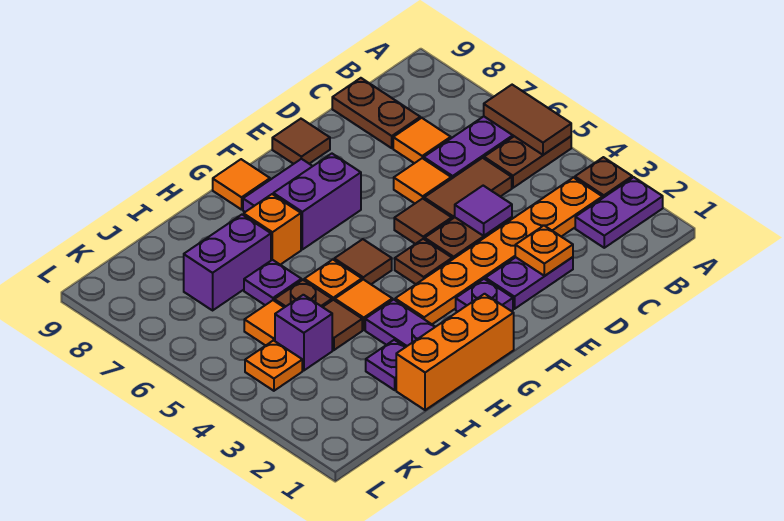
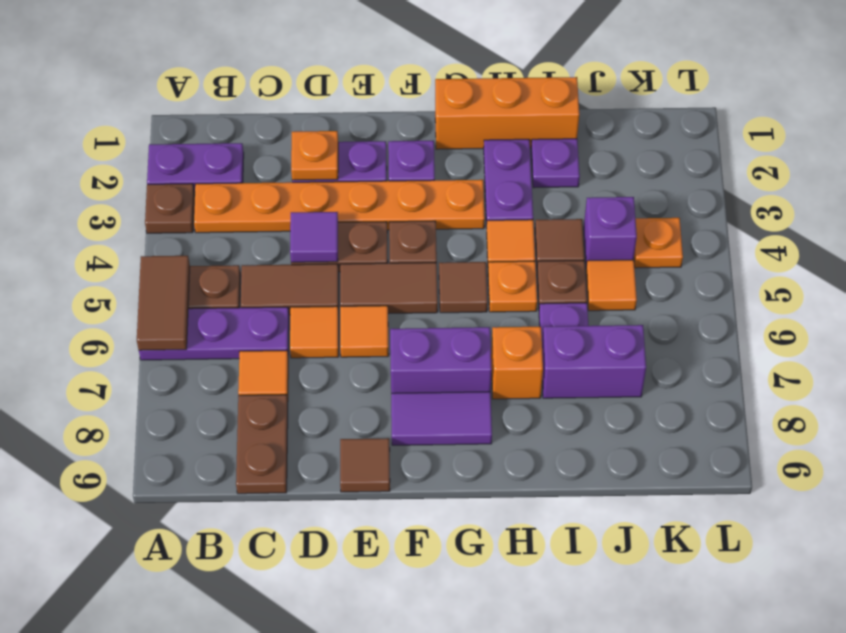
brown 1x1 tile [394,199,452,244] -> brown 1x2 tile [340,263,438,314]
orange 1x1 tile [213,159,270,210] -> orange 1x1 tile moved to [340,306,389,357]

